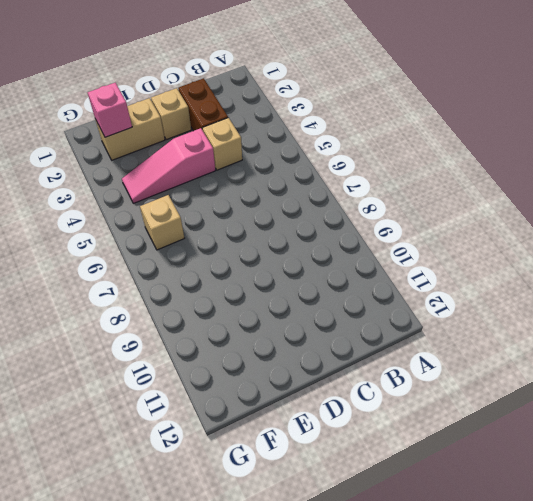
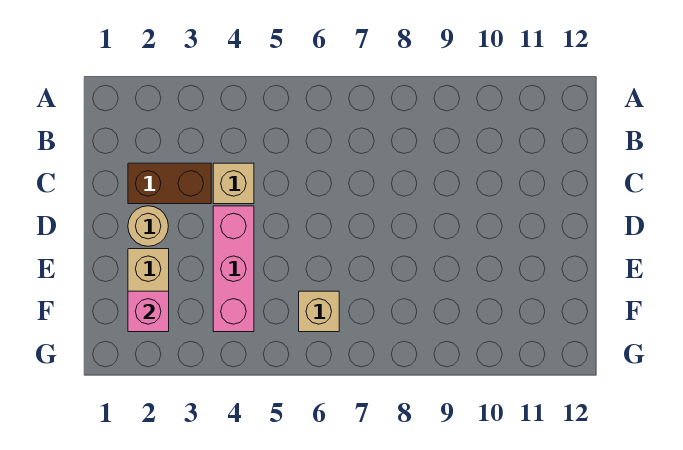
tan 1x1 brick [151,88,191,140] -> tan 1x1 round brick [128,206,168,246]
pink 1x3 slope [122,128,215,203] -> pink 1x3 brick [213,206,254,332]

